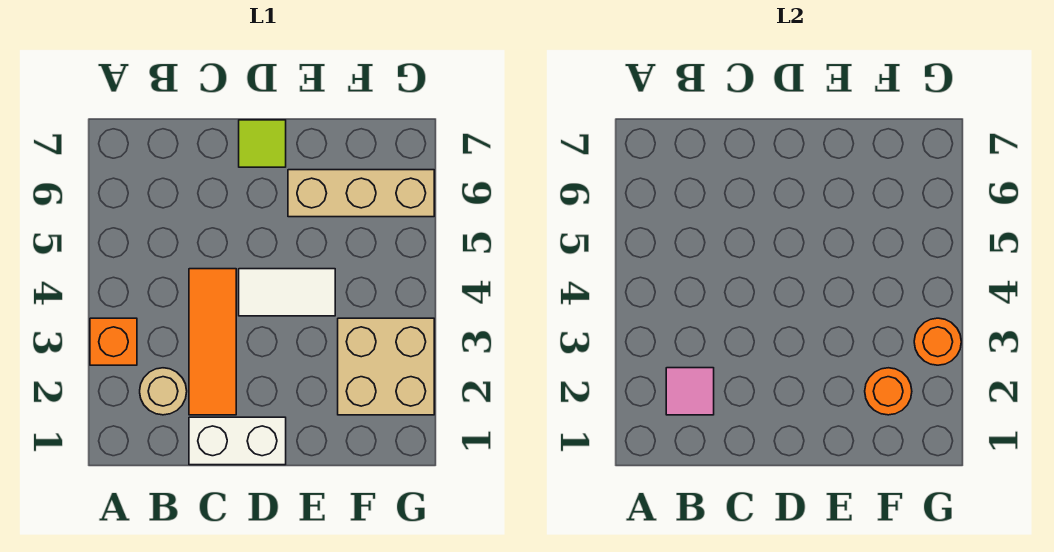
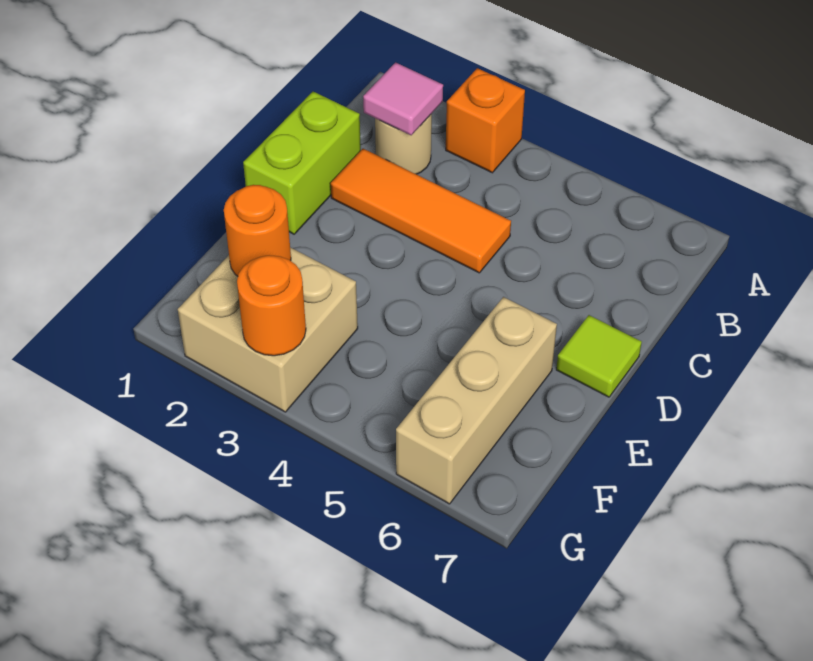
white 1x2 brick [189,417,286,465] -> lime 1x2 brick [243,92,361,234]
white 1x2 tile [239,269,335,316] -> none

